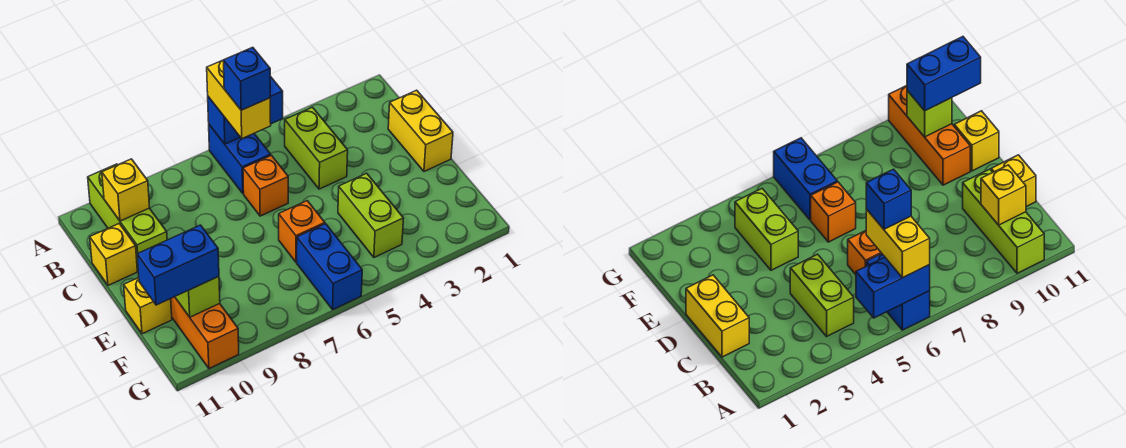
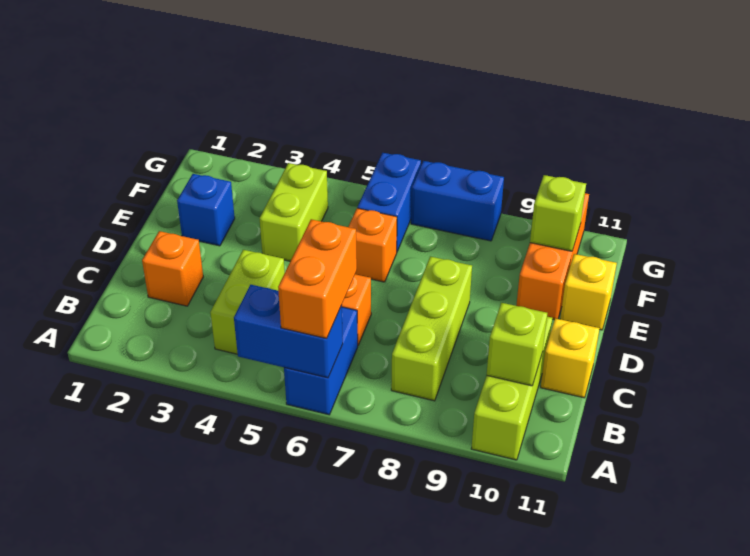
yellow 1x2 brick [207,60,271,139] -> orange 1x2 brick [278,219,357,338]
blue 1x1 brick [223,47,270,110] -> blue 1x1 brick moved to [177,174,235,246]
none -> lime 1x3 brick [391,256,472,401]
yellow 1x1 brick [102,159,150,221] -> lime 1x1 brick [487,303,547,386]
yellow 1x2 brick [388,90,453,171] -> none
none -> orange 1x1 brick [142,231,203,306]
blue 1x2 brick [137,225,219,305] -> blue 1x2 brick moved to [411,161,504,241]

